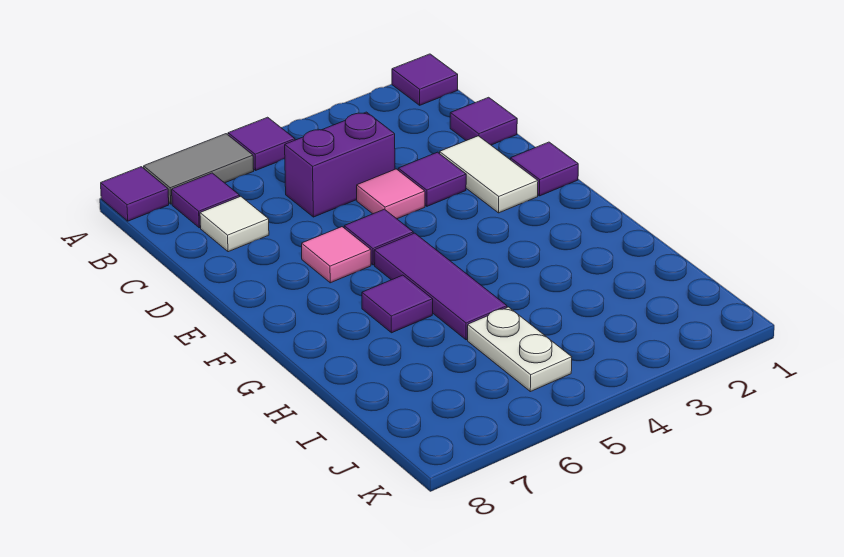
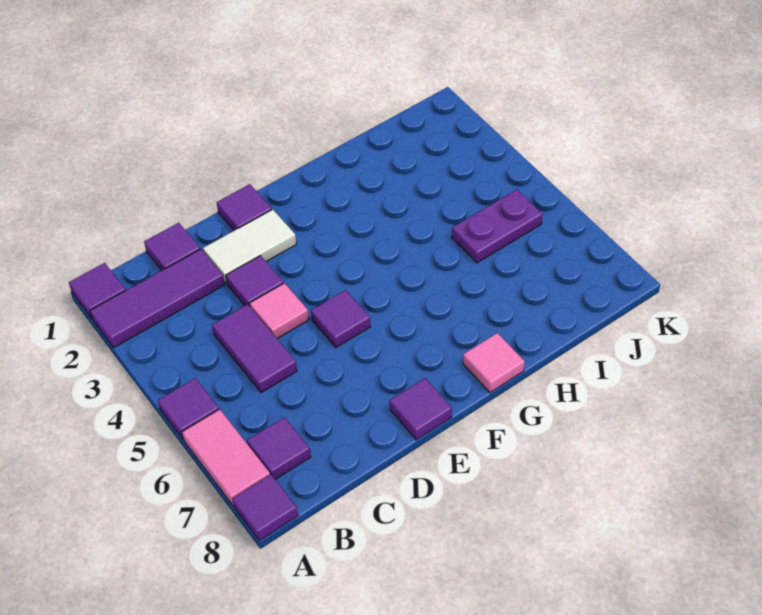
grey 1x2 tile [144,134,254,204] -> pink 1x2 tile [182,409,270,506]
purple 1x2 brick [285,112,395,217] -> purple 1x2 tile [212,304,297,393]
white 1x1 tile [200,196,269,252] -> none
pink 1x1 tile [302,227,371,283] -> pink 1x1 tile moved to [463,333,525,393]
purple 1x3 tile [374,233,507,340] -> purple 1x3 tile moved to [90,249,225,348]
purple 1x1 tile [362,275,433,333] -> purple 1x1 tile moved to [390,378,452,440]
white 1x2 plate [468,307,572,392] -> purple 1x2 plate [452,190,543,263]

